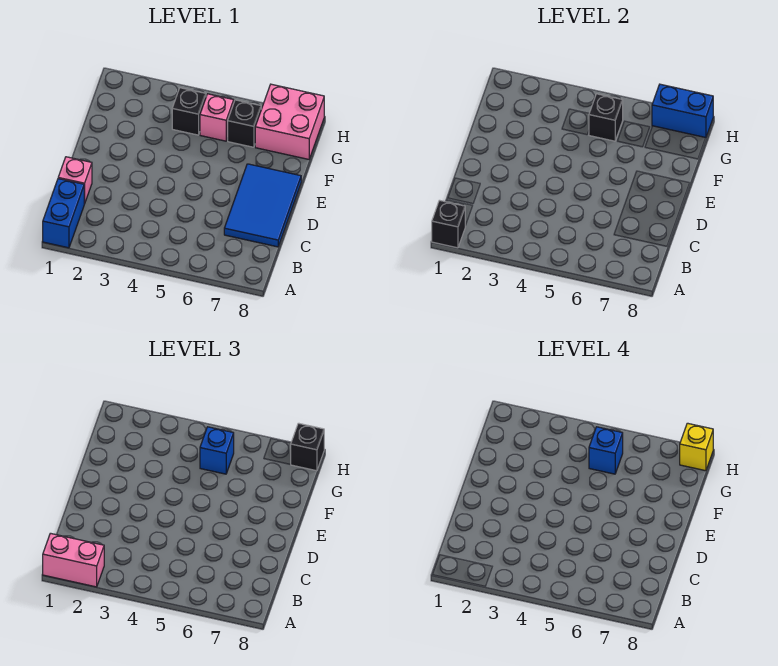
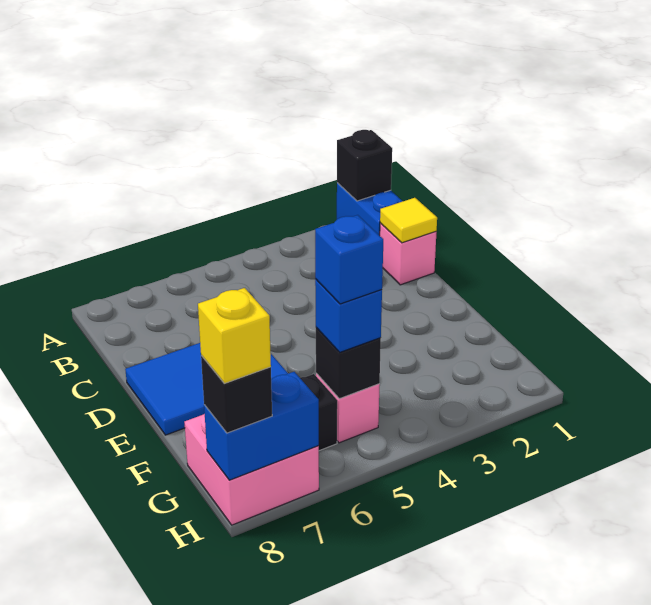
pink 1x2 brick [43,533,104,587] -> none
none -> yellow 1x1 tile [380,198,437,243]
blue 2x3 tile [224,164,301,247] -> blue 2x3 tile turned to [125,343,288,435]
black 1x1 brick [172,88,206,135] -> none

